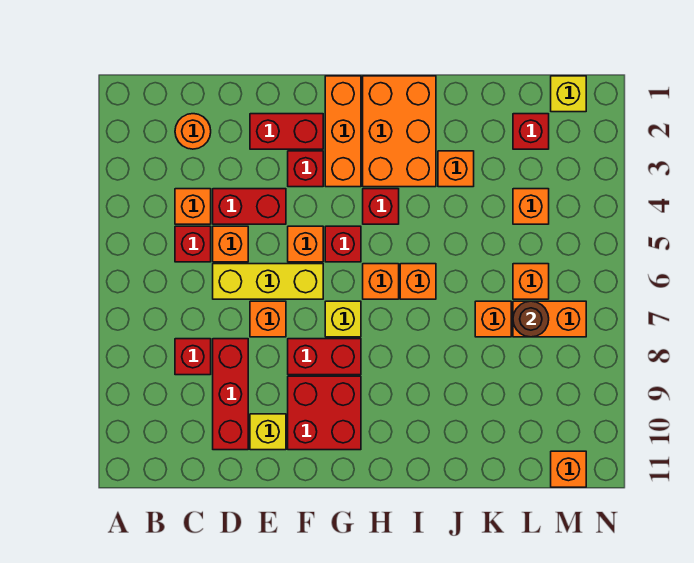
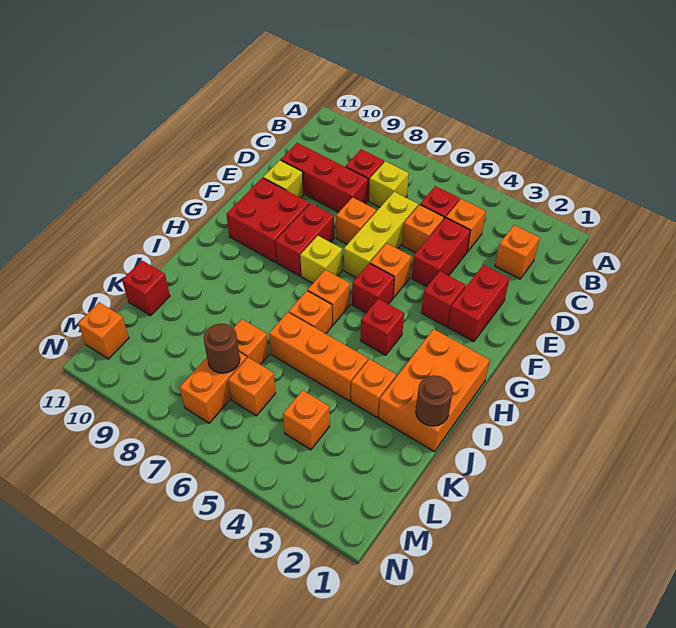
orange 1x1 round brick [175,114,211,149] -> orange 1x1 brick [495,225,540,279]
orange 1x3 brick [325,76,361,187] -> orange 1x3 brick moved to [269,312,368,401]
orange 2x3 brick [363,76,436,187] -> orange 2x3 brick turned to [379,329,490,452]
none -> brown 1x1 round brick [416,375,453,426]
red 1x1 brick [513,114,549,149] -> red 1x1 brick moved to [122,261,170,315]
yellow 1x1 brick [551,76,586,112] -> yellow 1x1 brick moved to [369,161,409,207]

